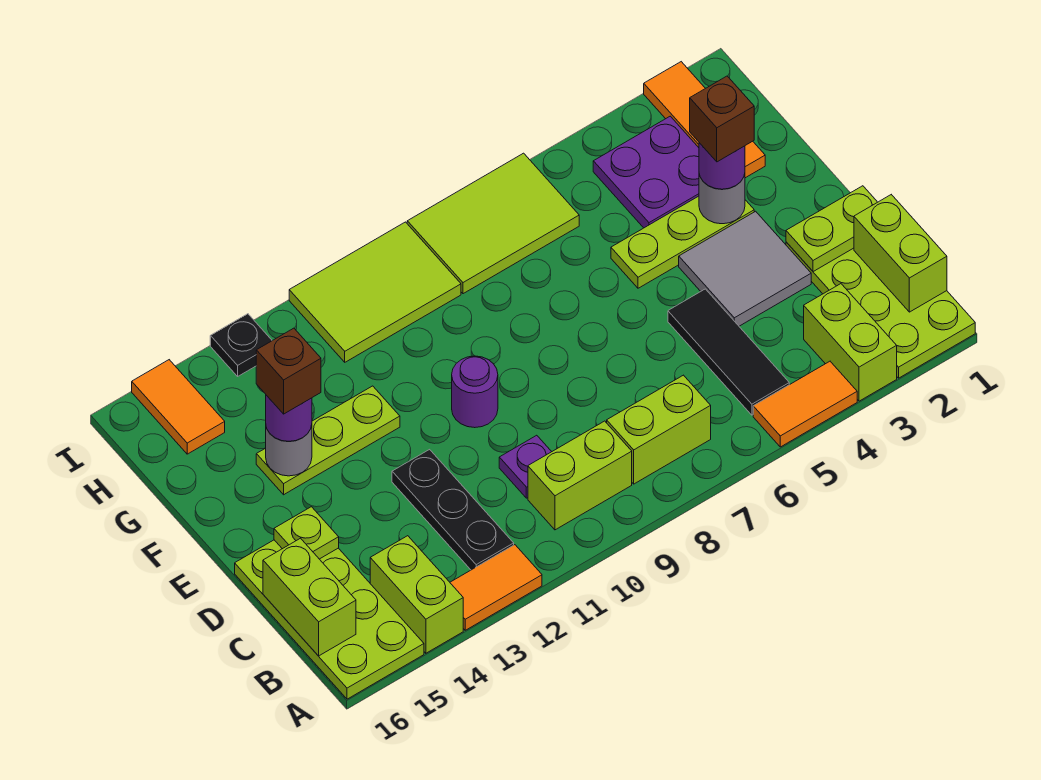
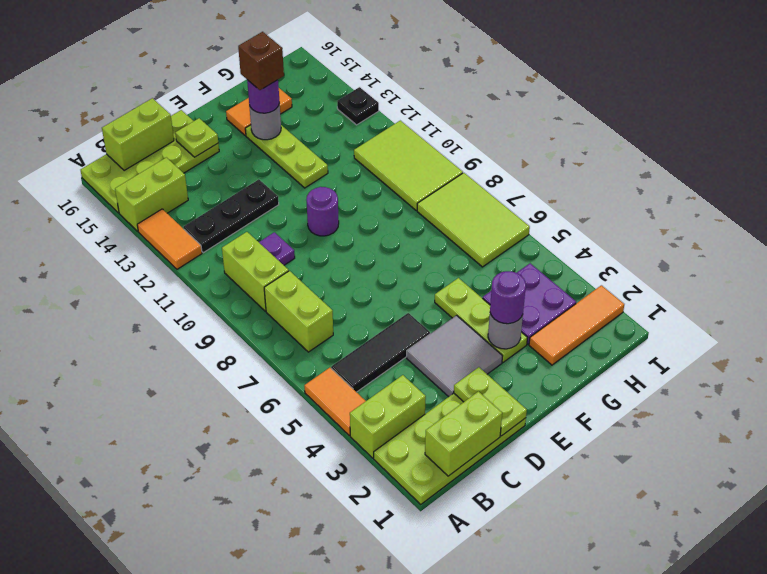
brown 1x1 brick [690,76,754,162] -> none
orange 1x2 tile [132,360,225,454] -> orange 1x2 tile moved to [226,88,292,136]

